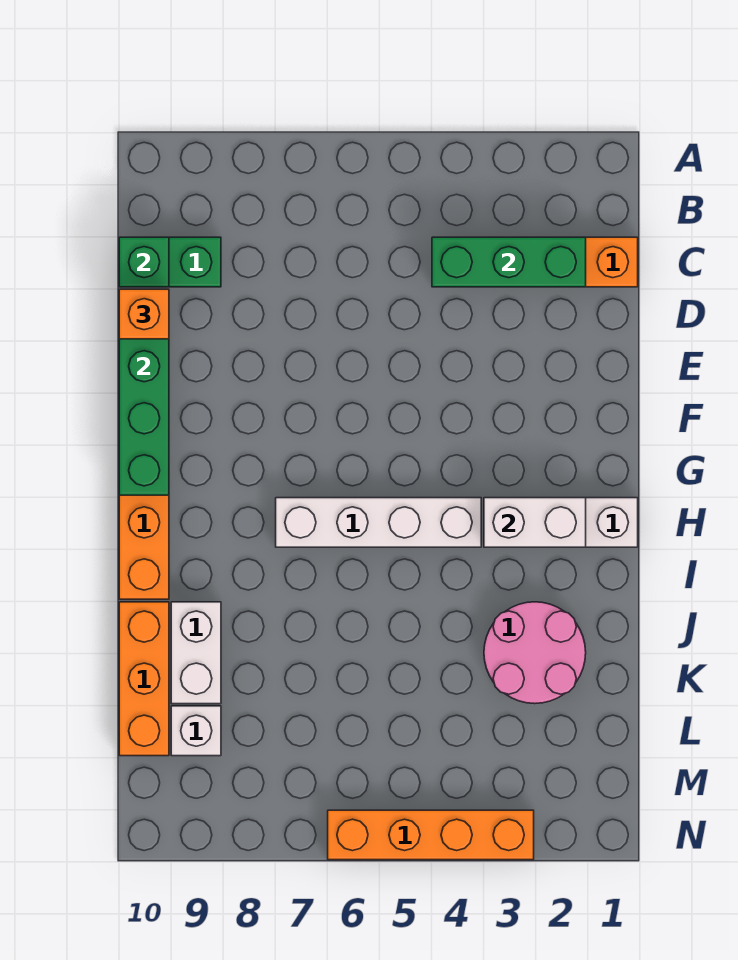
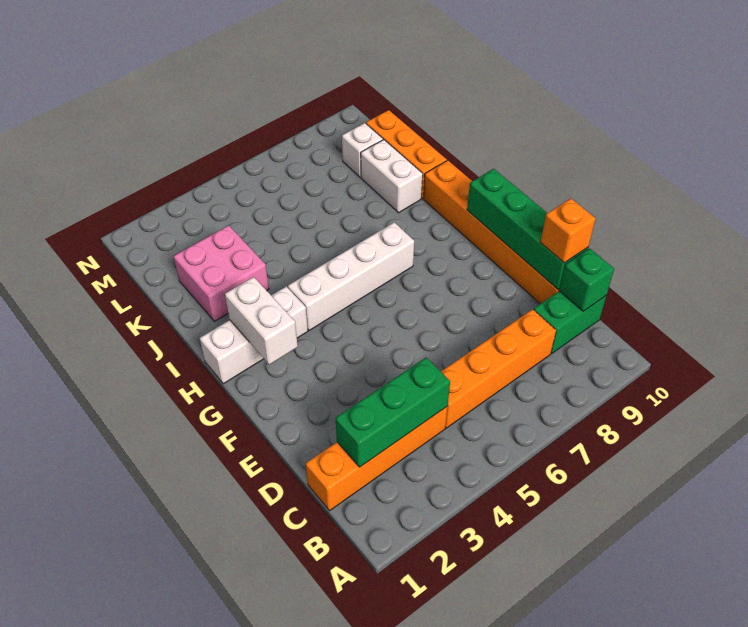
white 1x2 brick [484,498,586,547] -> white 1x2 brick turned to [225,277,298,365]
pink 2x2 round brick [484,602,586,704] -> pink 2x2 brick [174,225,269,321]
orange 1x4 brick [328,810,534,860] -> orange 1x4 brick moved to [441,309,556,428]

